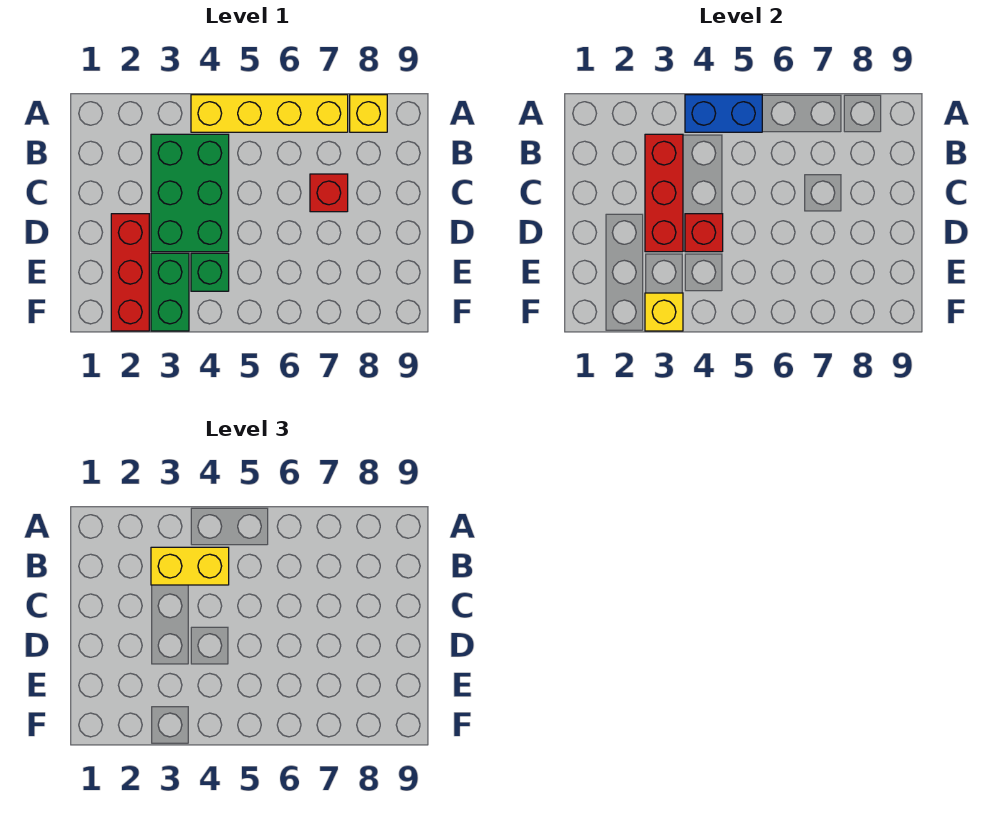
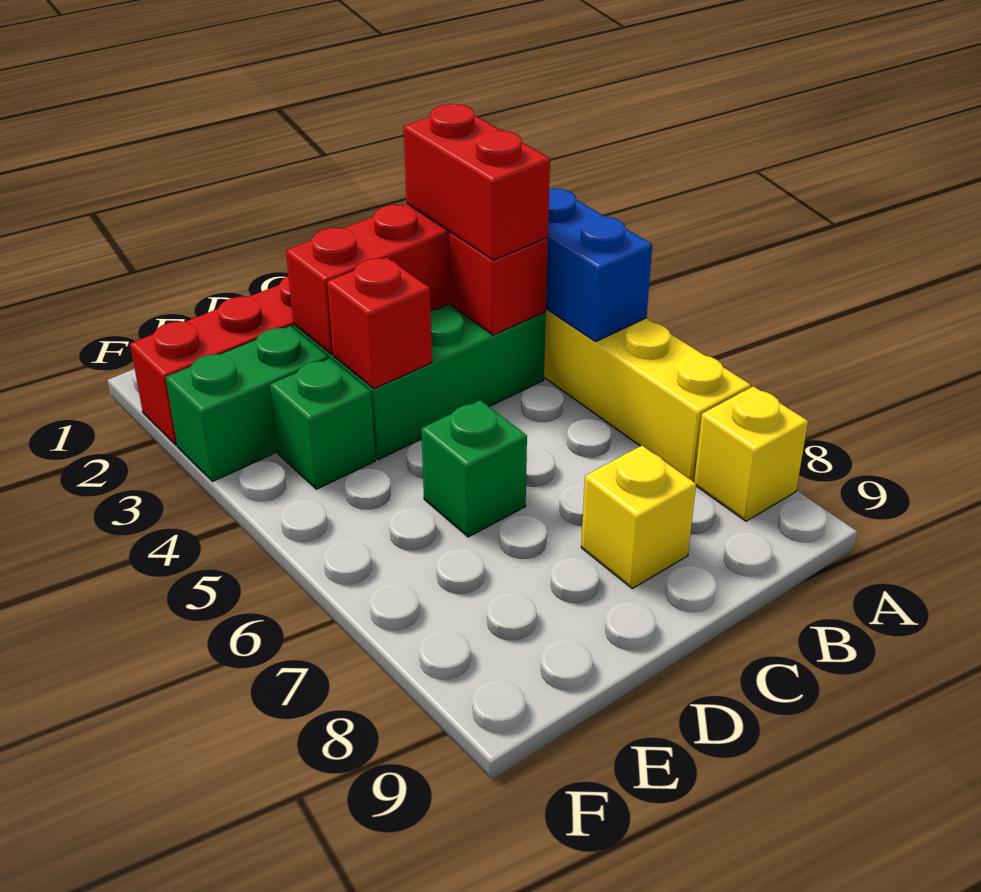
yellow 1x2 brick [151,547,229,585] -> red 1x2 brick [404,104,550,260]
red 1x1 brick [310,174,348,212] -> red 1x1 brick moved to [450,232,548,335]
none -> green 1x1 brick [421,400,527,537]
yellow 1x1 brick [645,293,683,331] -> yellow 1x1 brick moved to [581,445,696,589]

